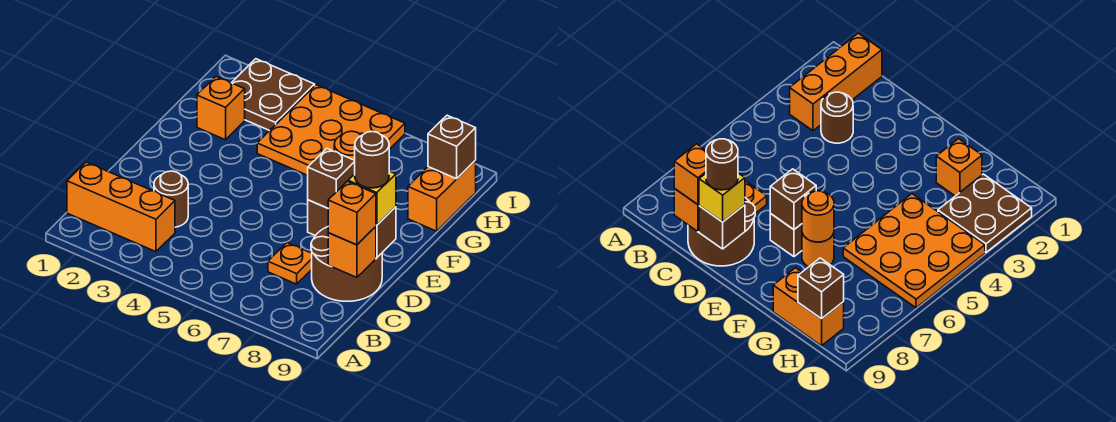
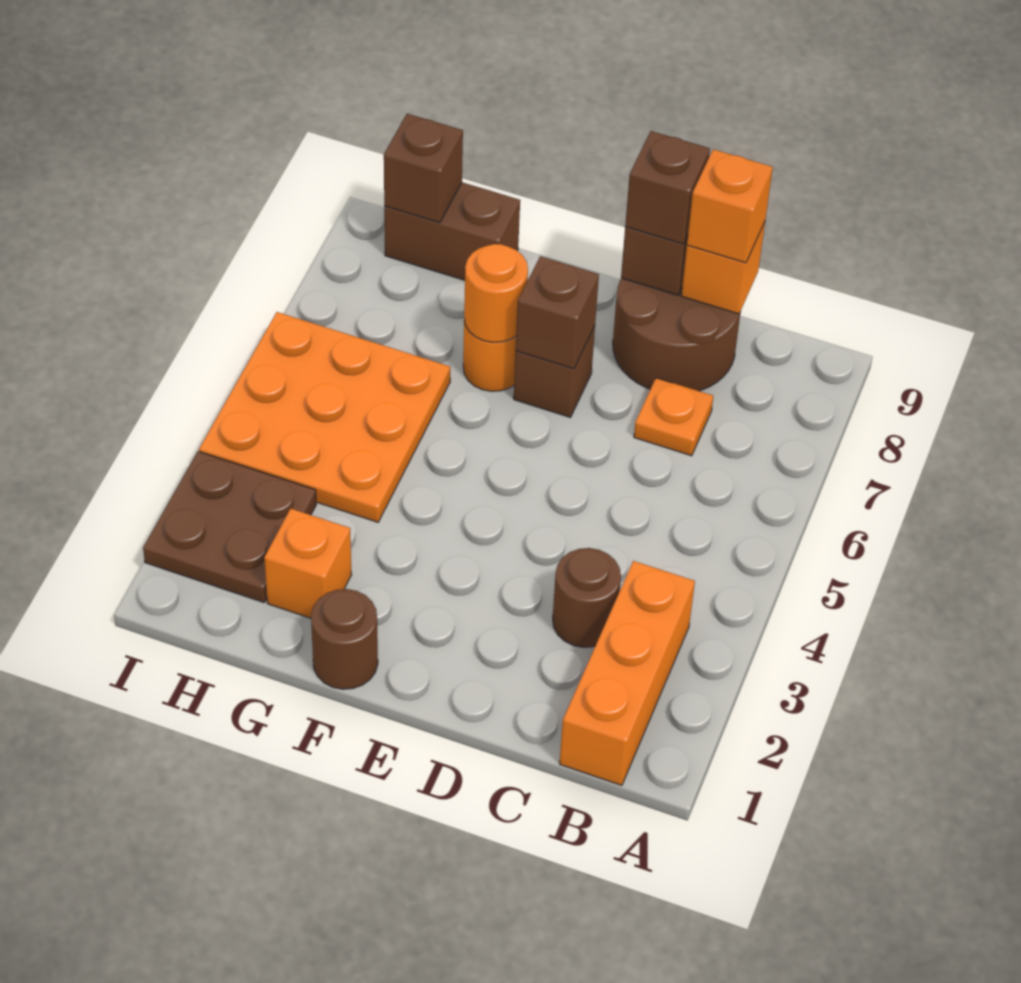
yellow 1x1 brick [348,171,396,225] -> brown 1x1 brick [625,131,710,244]
brown 1x1 round brick [355,132,389,188] -> brown 1x1 round brick moved to [311,589,378,689]
orange 1x2 brick [408,161,476,231] -> brown 1x2 brick [384,182,520,280]

